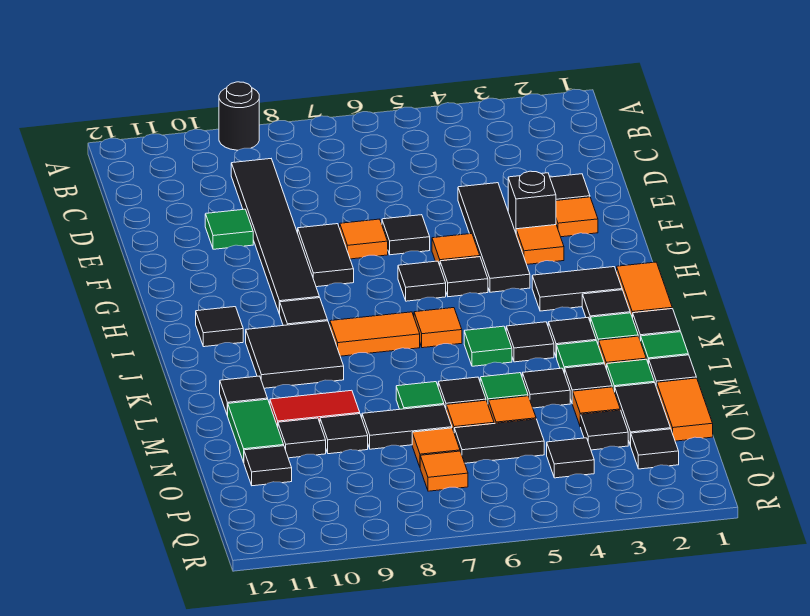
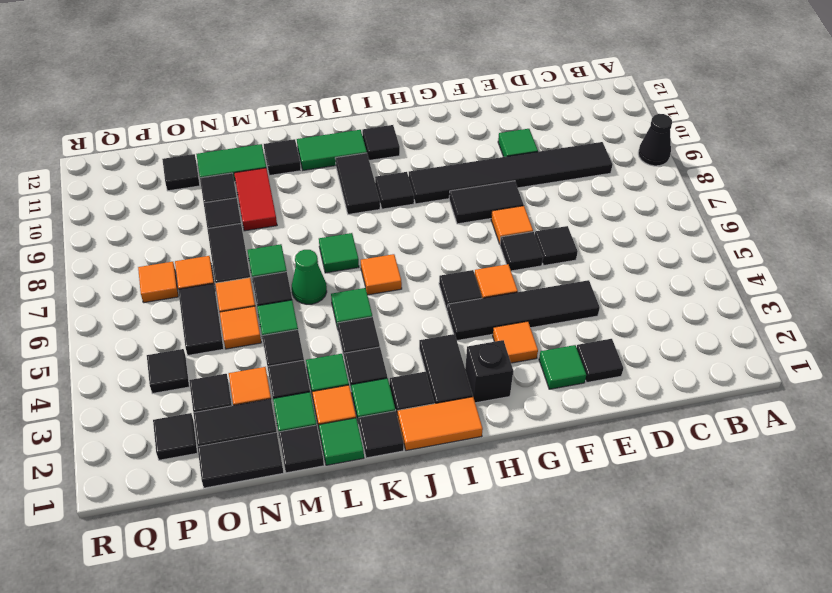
black 1x1 round brick [219,82,259,150] -> black 1x1 cone [638,114,672,166]
orange 1x1 tile [556,197,598,237] -> green 1x1 tile [539,345,586,389]
black 1x1 brick [508,171,556,233] -> black 1x1 brick moved to [465,340,513,403]
black 1x1 tile [398,261,446,301] -> black 1x1 tile moved to [535,226,578,265]
orange 1x2 tile [330,312,420,356] -> none
black 2x2 tile [246,321,344,388] -> black 1x2 tile [335,153,380,214]
none -> green 1x2 tile [297,130,367,170]
none -> green 1x1 tile [319,233,359,273]
none -> green 1x1 cone [292,250,327,304]
orange 1x2 tile [657,378,713,441] -> black 1x2 tile [198,432,284,488]

